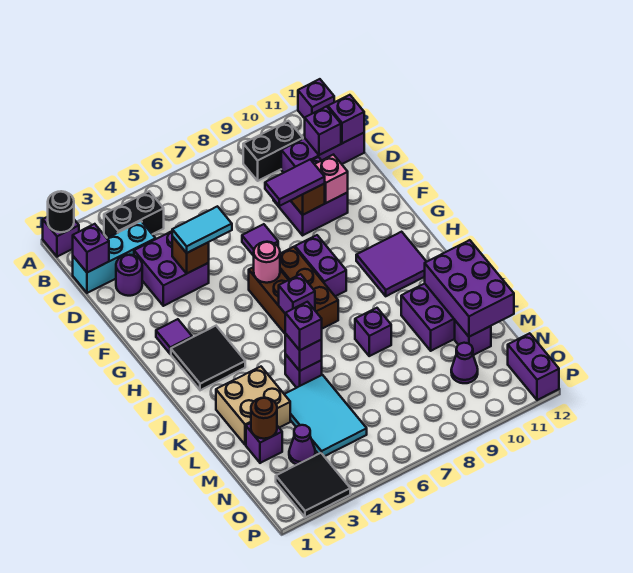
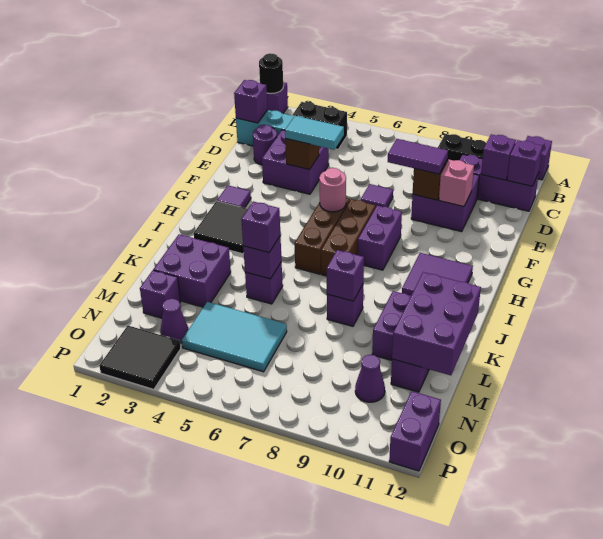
purple 1x1 brick [279,274,315,313] -> purple 1x1 brick moved to [327,250,364,301]
tan 2x2 brick [216,367,290,445] -> purple 2x2 brick [153,234,231,307]
cyan 2x3 tile [284,375,367,456] -> cyan 2x3 tile turned to [182,302,287,372]
brown 1x1 round brick [251,398,277,439] -> none

